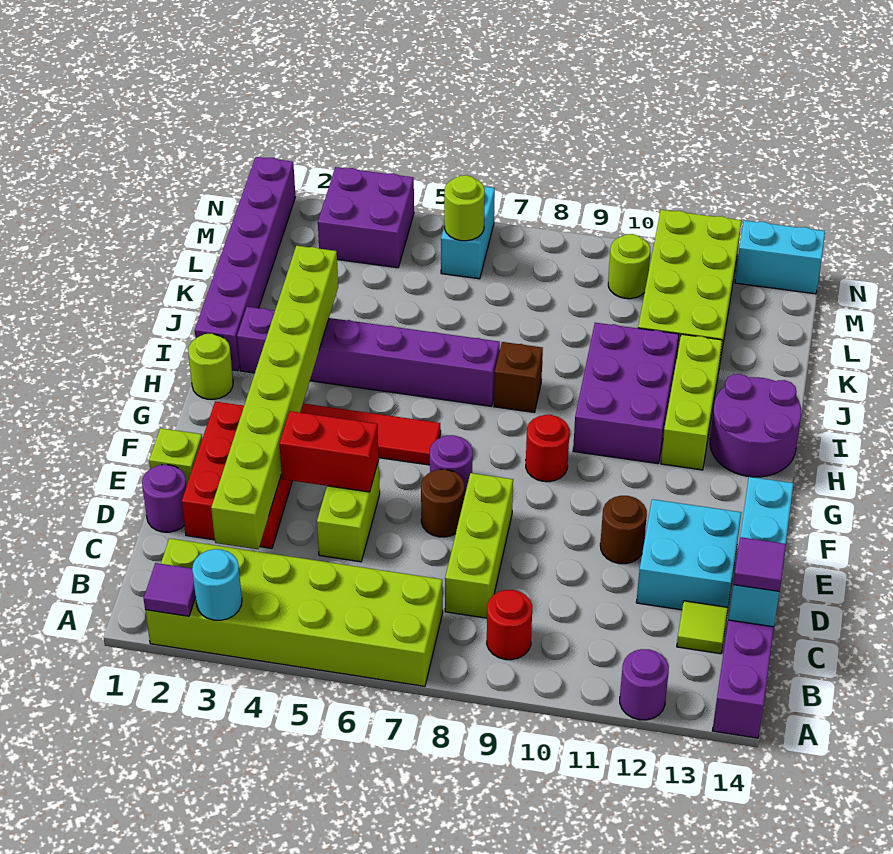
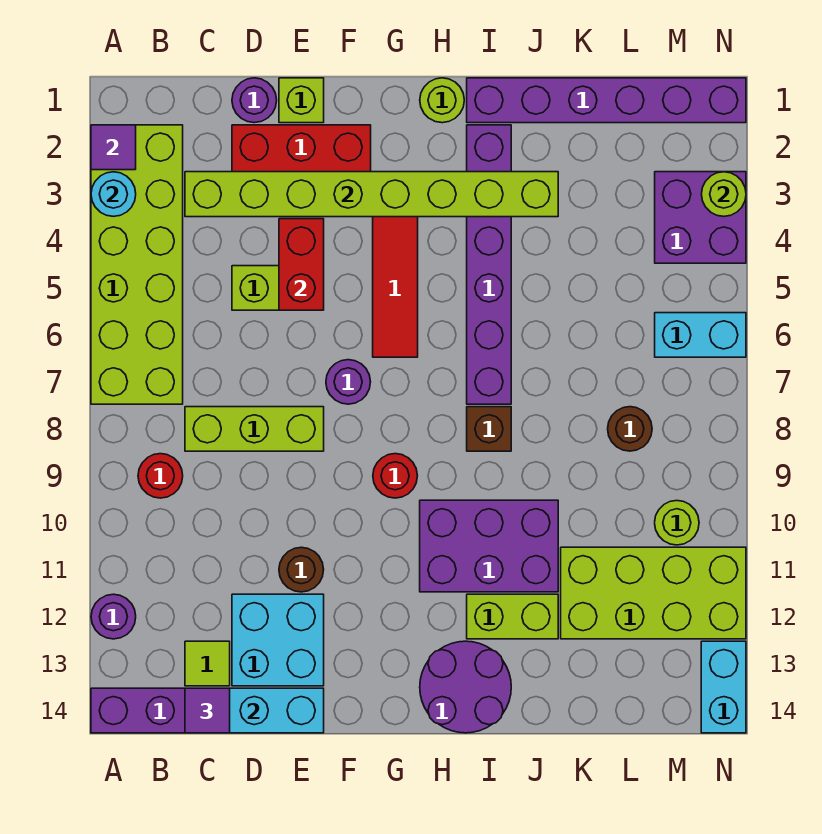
brown 1x1 round brick [421,469,464,537] -> brown 1x1 round brick moved to [608,407,652,451]
lime 1x3 brick [661,334,722,470] -> lime 1x2 brick [467,594,558,639]
lime 1x1 round brick [444,175,485,241] -> lime 1x1 round brick moved to [702,172,746,216]

